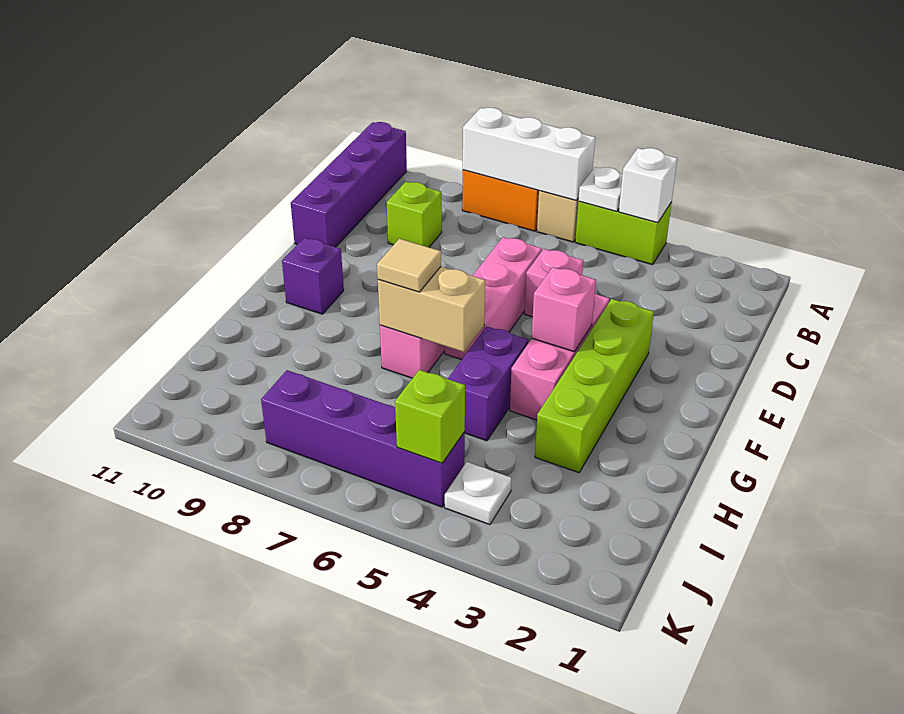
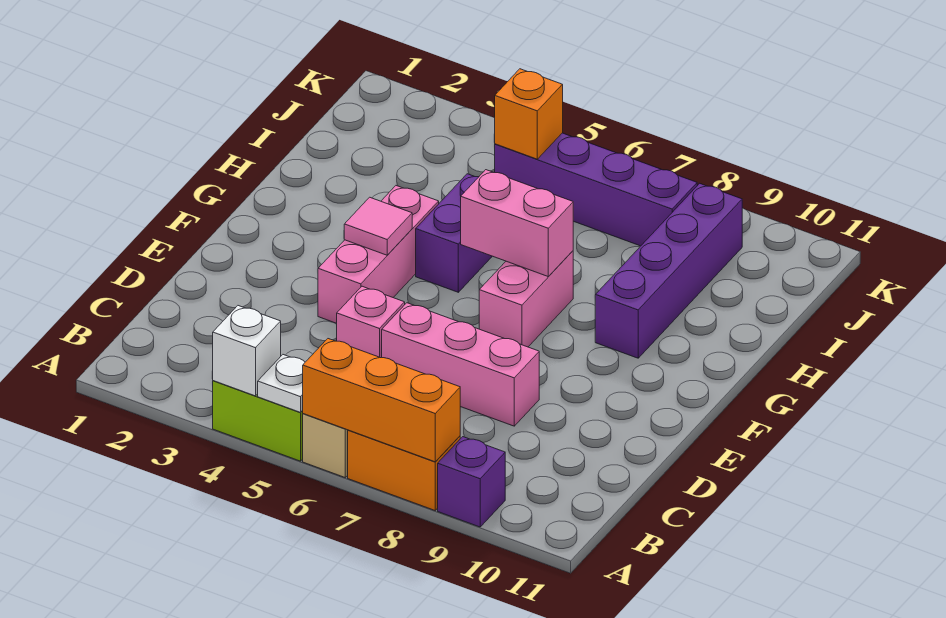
white 1x3 brick [463,108,595,201] -> orange 1x3 brick [303,339,460,462]
purple 1x4 brick [291,122,407,247] -> purple 1x4 brick moved to [595,183,742,358]
lime 1x1 brick [387,182,442,247] -> none
pink 1x3 brick [445,237,542,360] -> pink 1x3 brick turned to [382,303,539,426]
lime 1x4 brick [535,299,654,473] -> none
pink 1x1 brick [532,267,596,352] -> pink 1x1 tile [344,197,412,255]
purple 1x1 brick [282,238,344,314] -> purple 1x1 brick moved to [438,437,505,527]
tan 1x2 brick [378,267,485,352] -> pink 1x2 brick [461,170,573,277]
tan 1x1 tile [377,239,441,292] -> none
white 1x1 plate [445,462,511,525] -> none
lime 1x1 brick [395,370,465,463] -> orange 1x1 brick [494,69,563,159]

